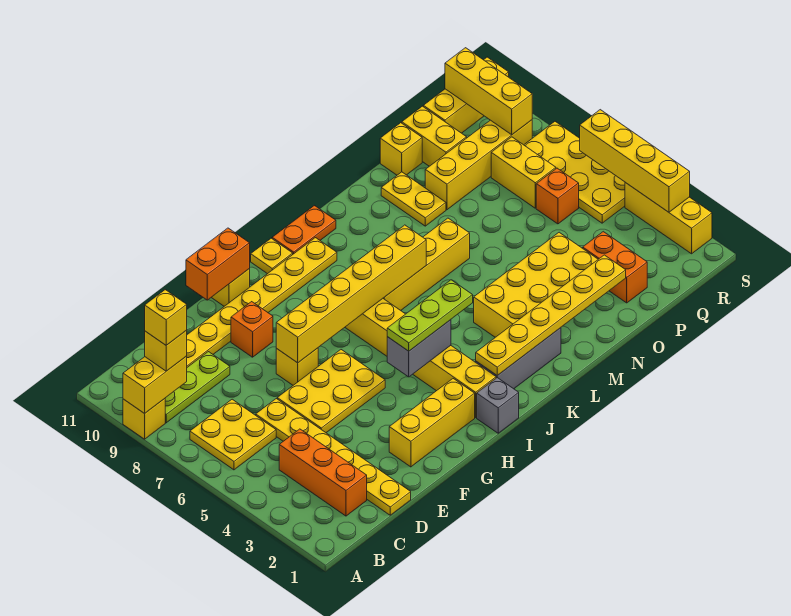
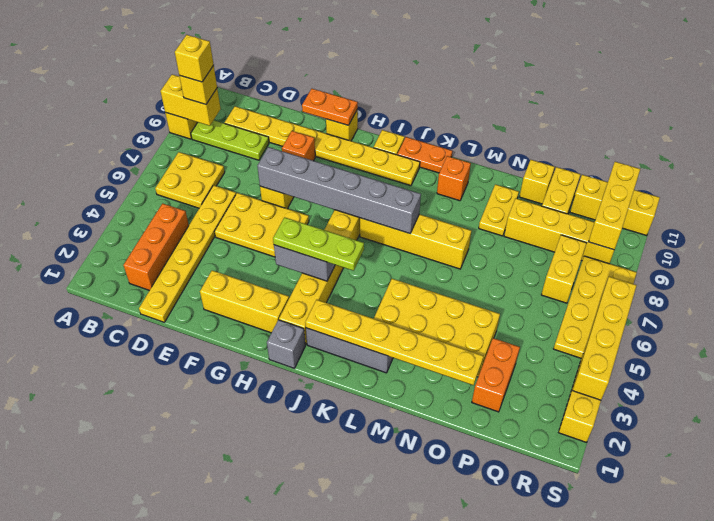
yellow 1x6 brick [276,225,426,363] -> grey 1x6 brick [257,147,421,233]
orange 1x2 brick [186,228,250,300] -> orange 1x2 plate [302,89,358,125]
orange 1x1 brick [536,168,579,224] -> orange 1x1 brick moved to [437,156,471,201]

